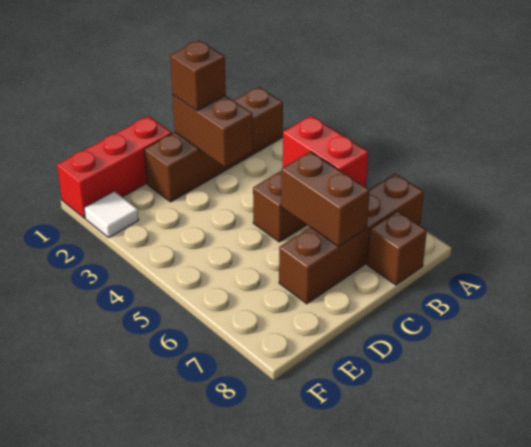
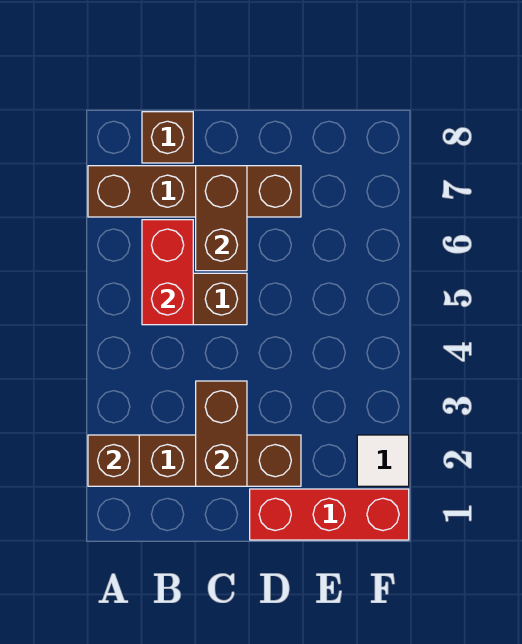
brown 1x1 brick [170,40,226,111] -> brown 1x1 brick moved to [88,435,139,486]

